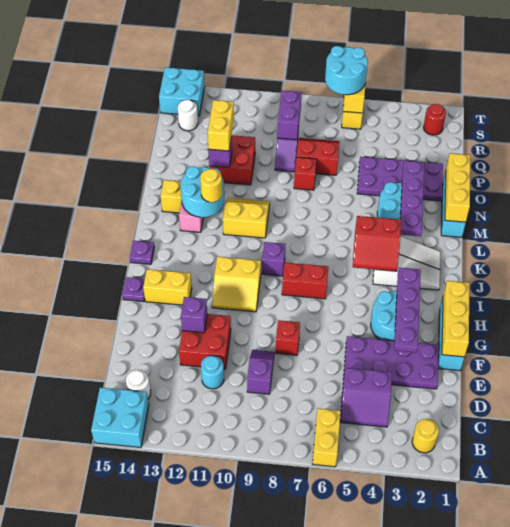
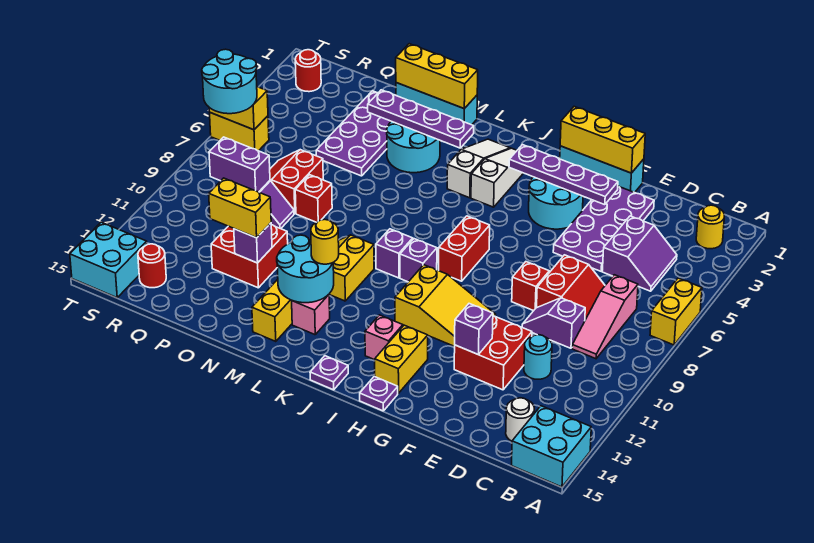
yellow 1x2 brick [313,408,341,467] -> yellow 1x2 brick turned to [650,278,702,345]
none -> pink 1x3 slope [572,275,638,359]
yellow 2x2 slope [212,257,261,312] -> yellow 2x3 slope [395,265,496,347]
none -> pink 1x1 brick [365,315,403,360]
red 2x2 slope [353,216,401,271] -> red 2x2 slope moved to [537,255,605,320]
none -> purple 1x1 brick [376,229,413,278]
white 1x1 round brick [178,100,198,131] -> red 1x1 round brick [138,244,166,288]

